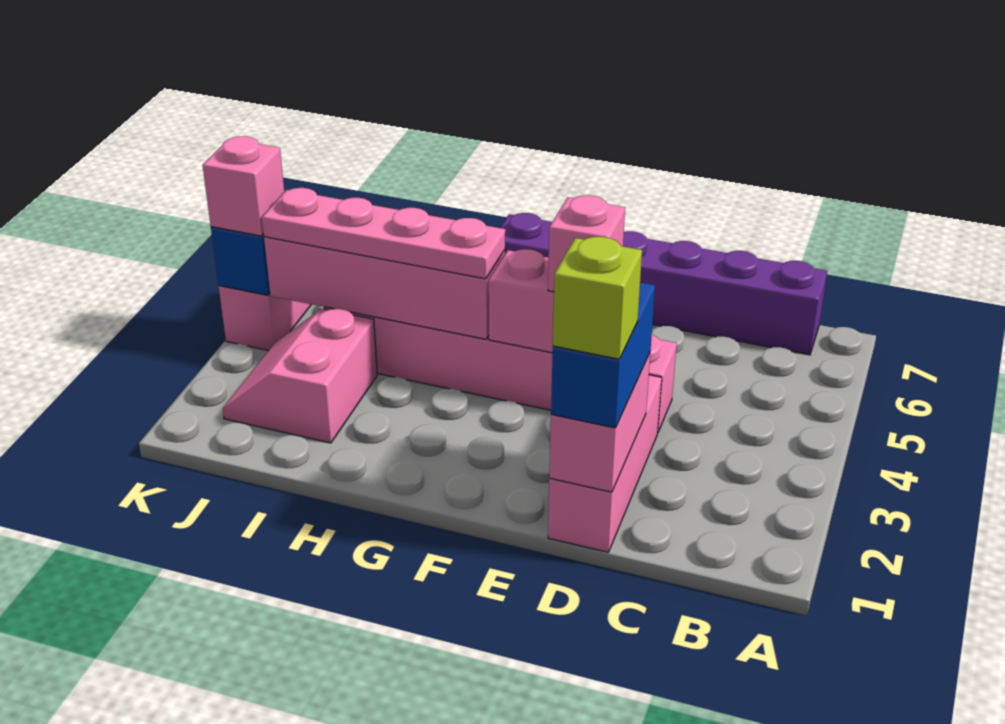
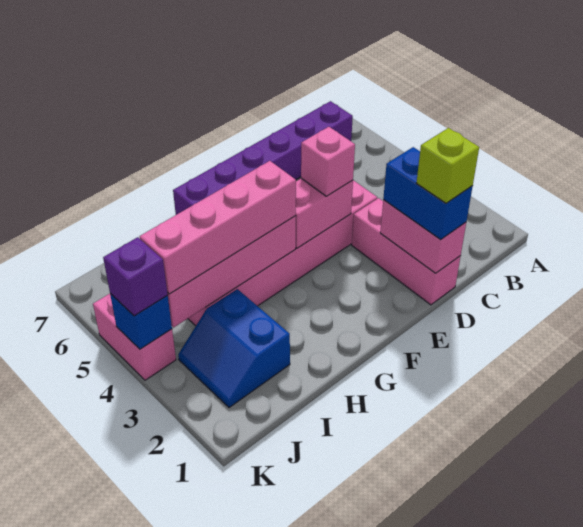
pink 1x4 plate [262,188,505,279] -> pink 1x4 brick [140,161,296,294]
pink 2x2 slope [223,309,377,443] -> blue 2x2 slope [178,289,290,408]
pink 1x1 brick [202,136,284,236] -> purple 1x1 brick [103,237,168,316]

